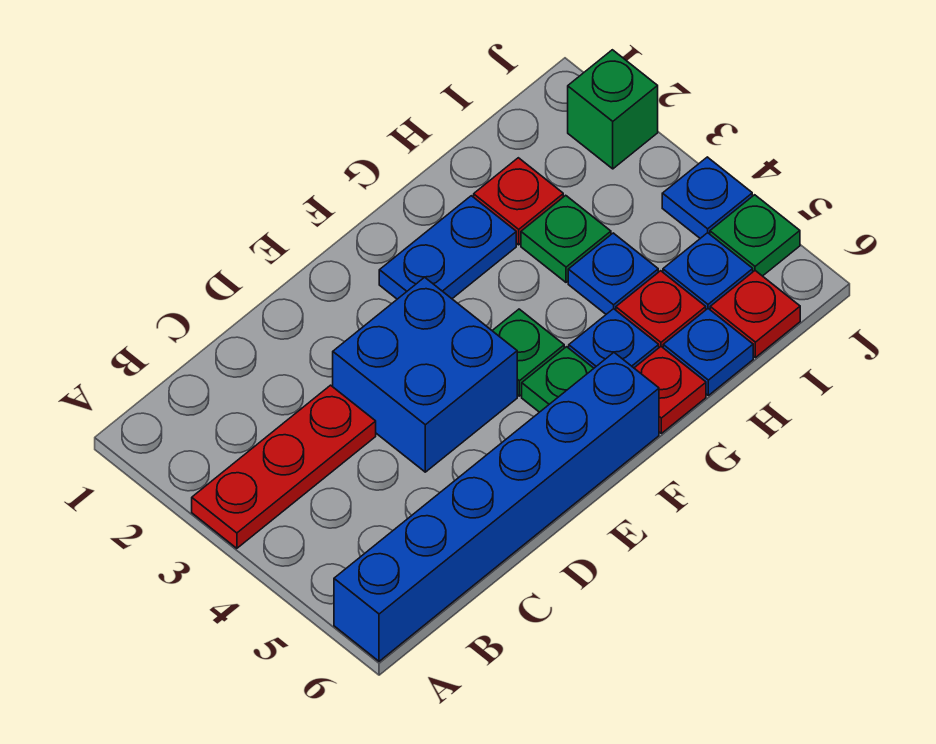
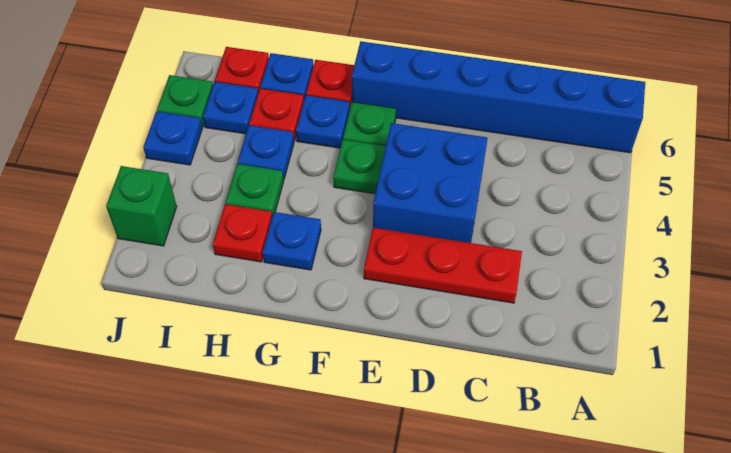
red 1x3 plate [192,385,376,548] -> red 1x3 plate moved to [364,228,522,303]
blue 1x2 plate [379,196,516,299] -> blue 1x1 plate [263,212,321,270]

